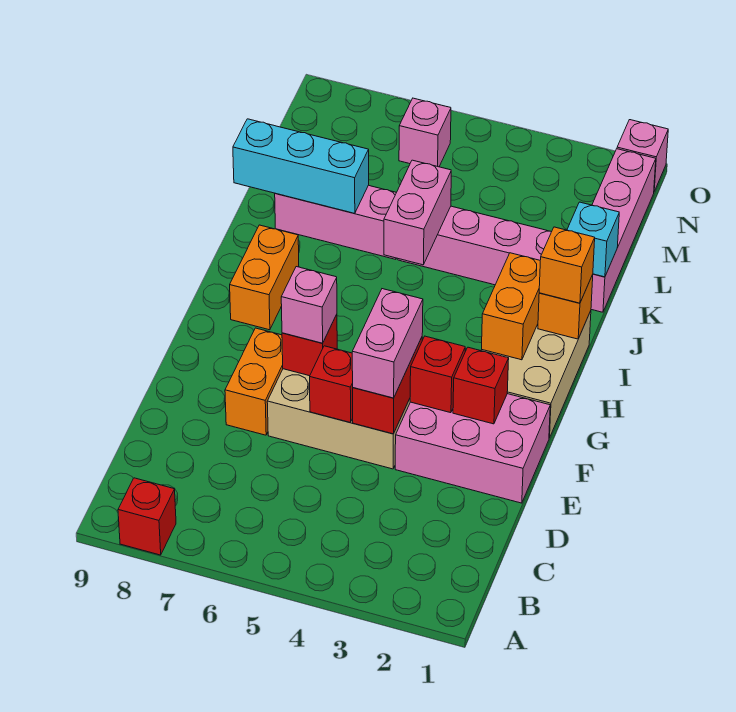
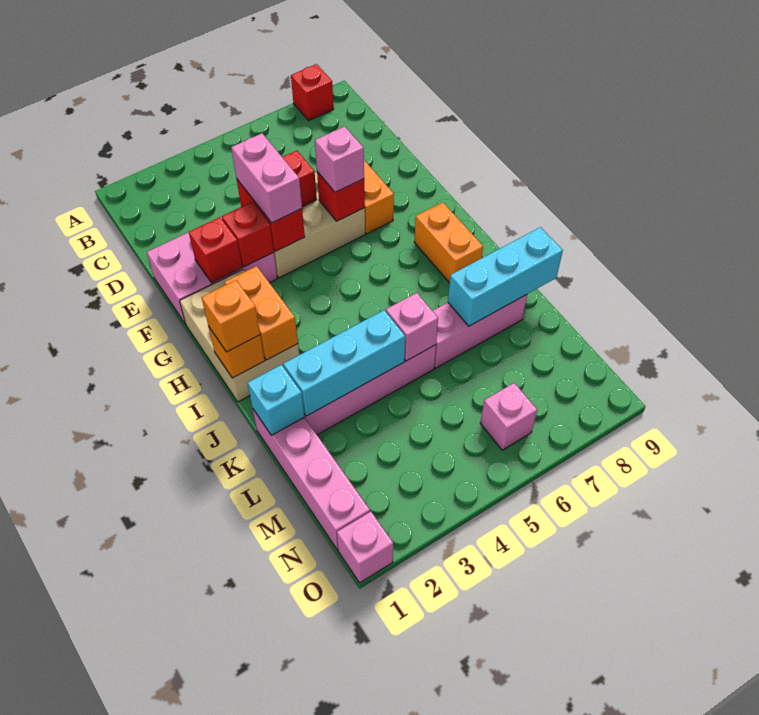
pink 1x2 brick [384,160,451,265] -> pink 1x1 brick [386,293,438,361]
none -> cyan 1x3 brick [283,310,405,416]

